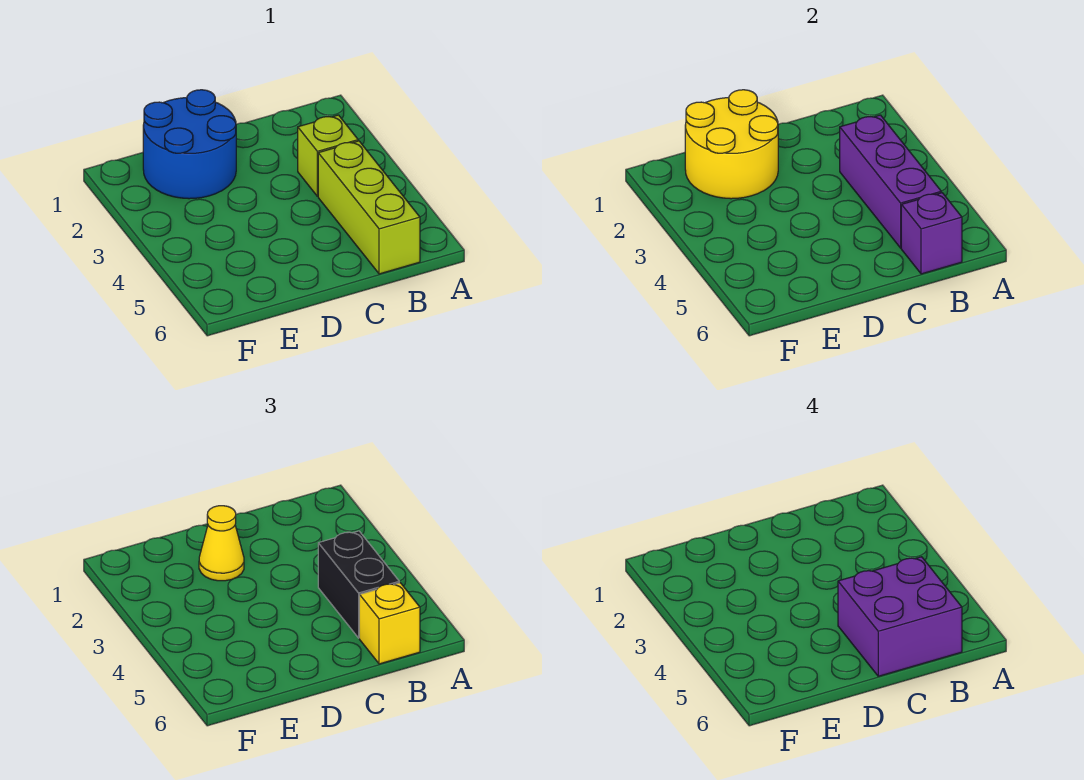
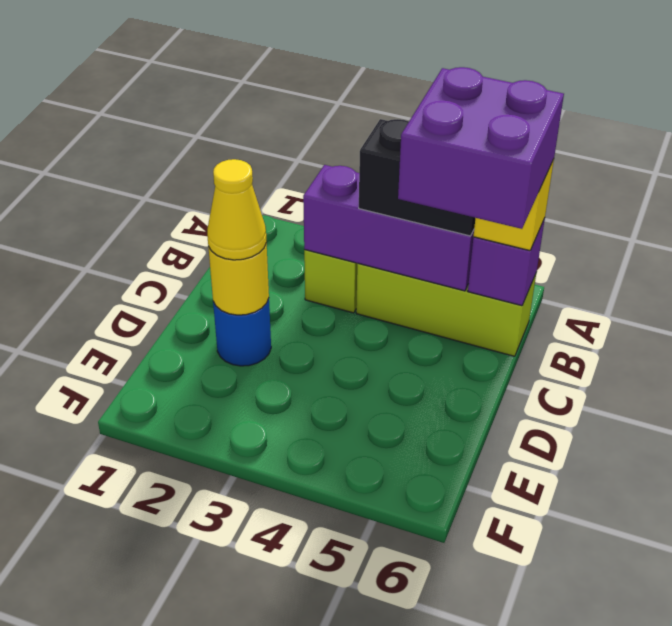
blue 2x2 round brick [143,90,236,199] -> blue 1x1 round brick [213,299,271,366]
yellow 2x2 round brick [685,90,778,199] -> yellow 1x1 round brick [208,243,269,315]

